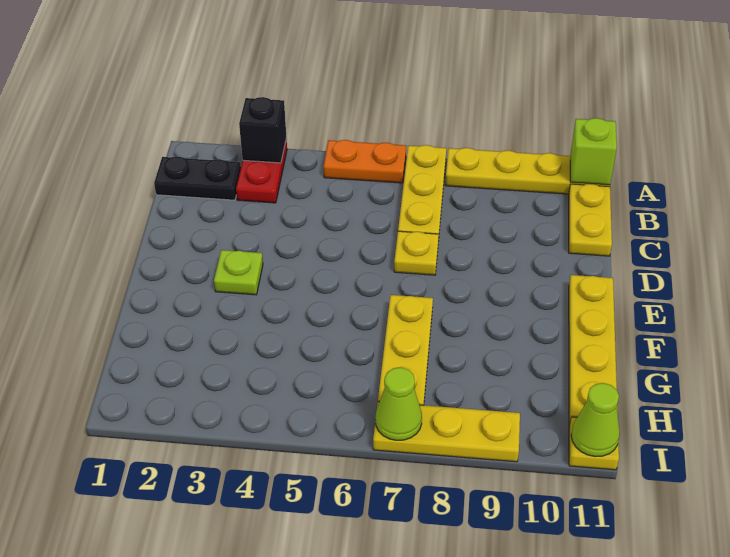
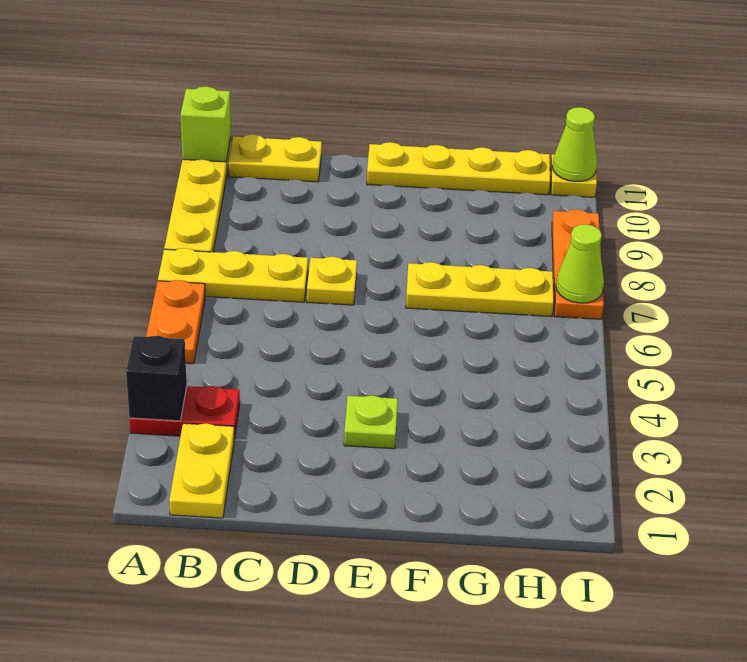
black 1x2 plate [154,156,241,200] -> yellow 1x2 plate [169,423,234,518]
yellow 1x3 plate [373,402,520,462] -> orange 1x3 plate [552,209,604,319]

